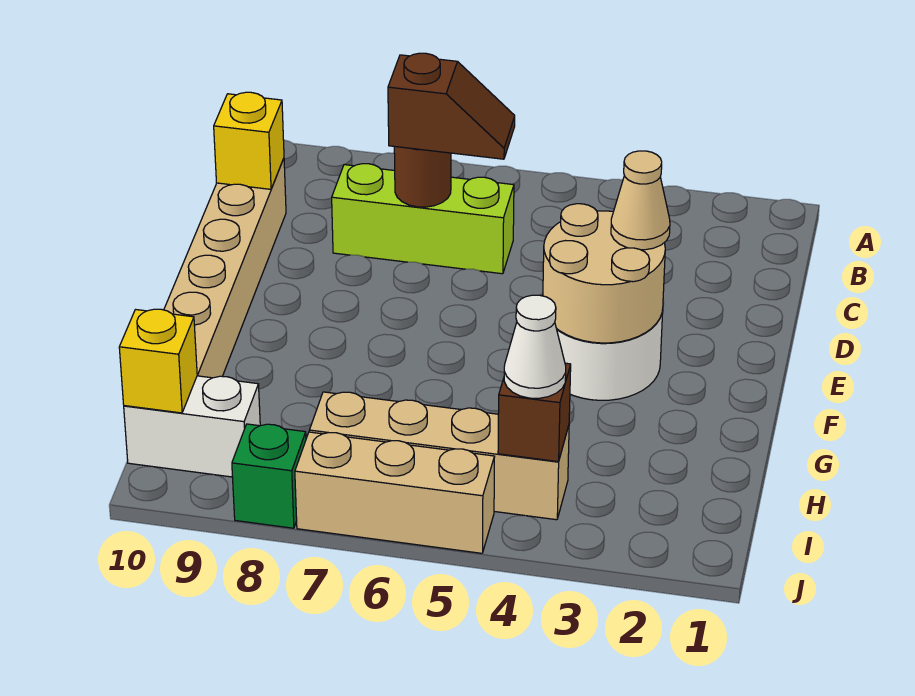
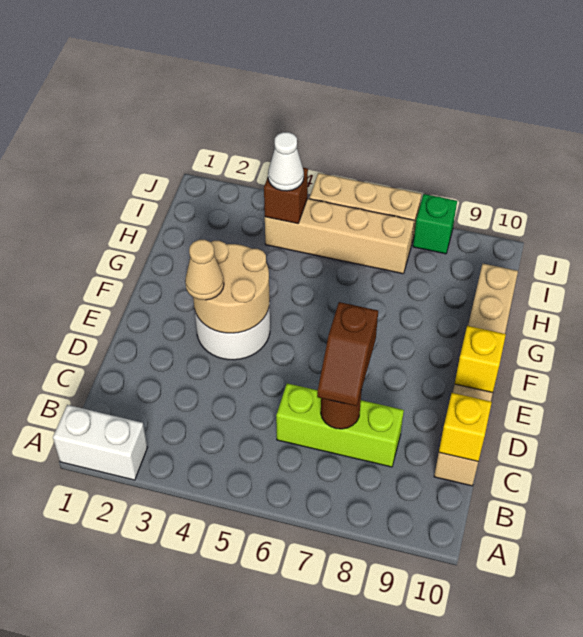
brown 1x2 slope [388,53,515,159] -> brown 1x2 slope turned to [317,302,378,406]
white 1x2 brick [124,376,260,477] -> white 1x2 brick moved to [53,405,148,480]
yellow 1x1 brick [119,309,197,413] -> yellow 1x1 brick moved to [455,326,506,393]

